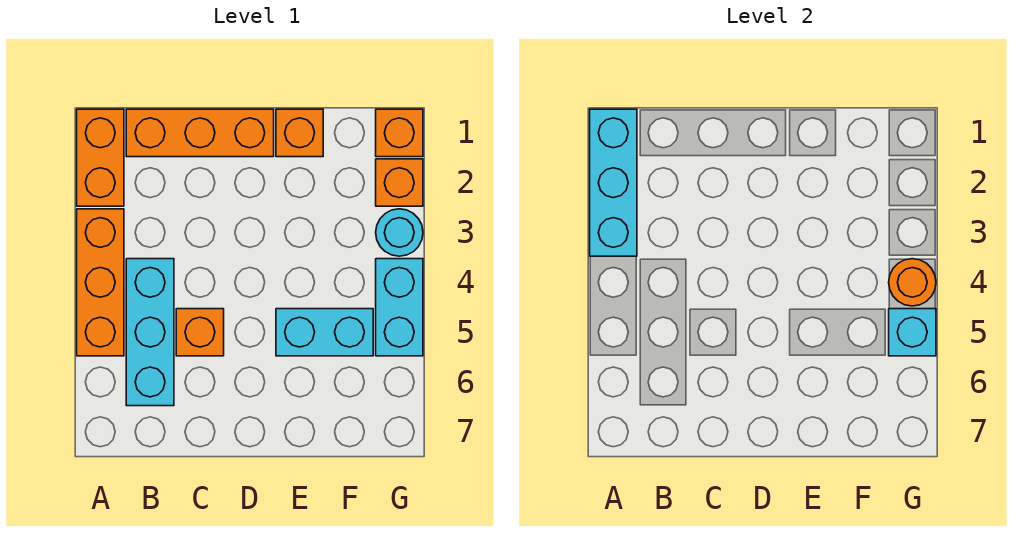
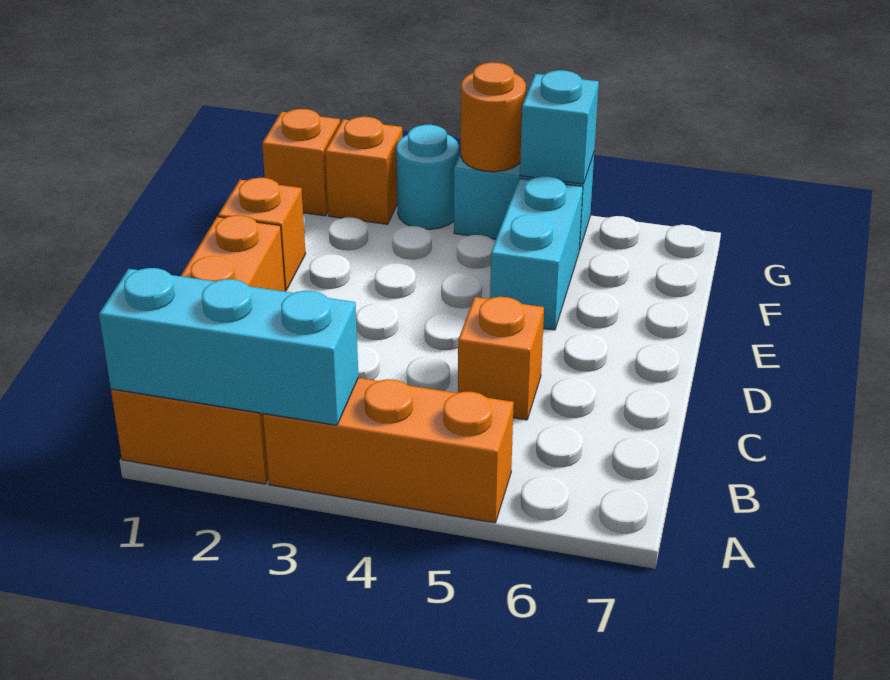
cyan 1x3 brick [126,259,174,406] -> none

